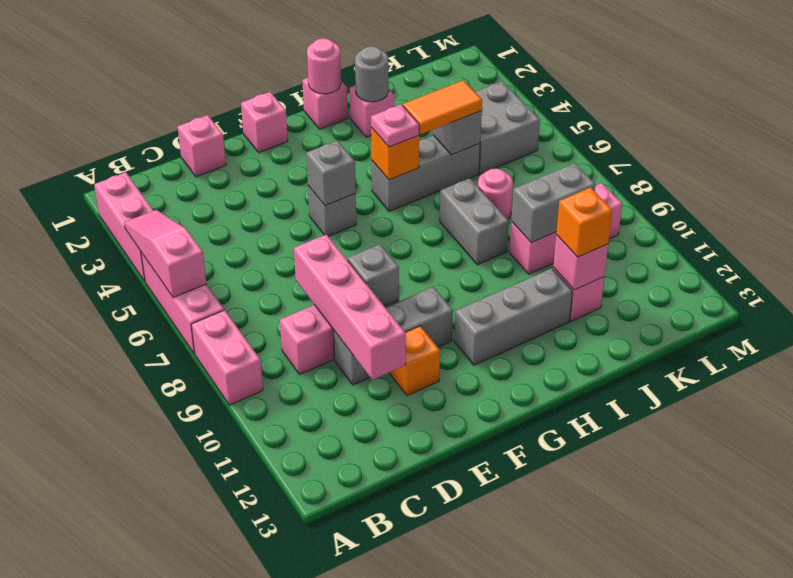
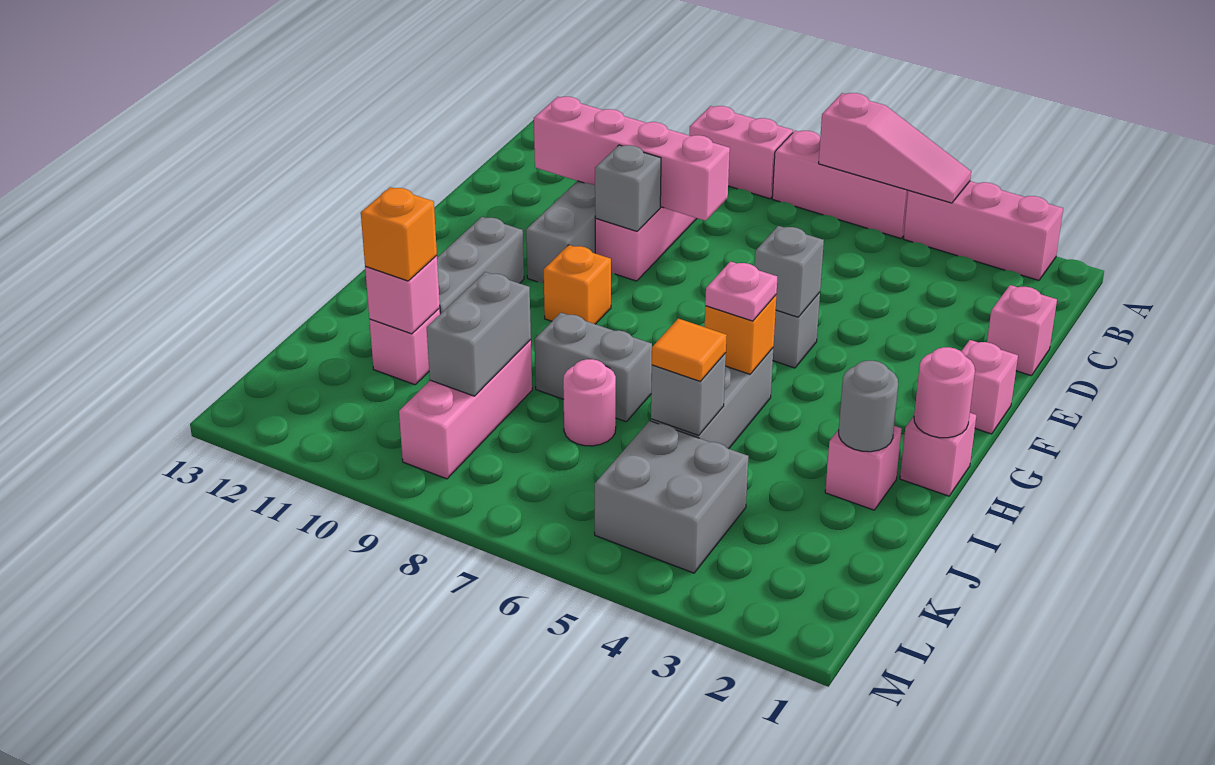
orange 1x1 brick [389,326,440,396] -> orange 1x1 brick moved to [544,245,611,324]
orange 1x2 tile [403,80,482,134] -> orange 1x1 tile [652,319,727,381]

